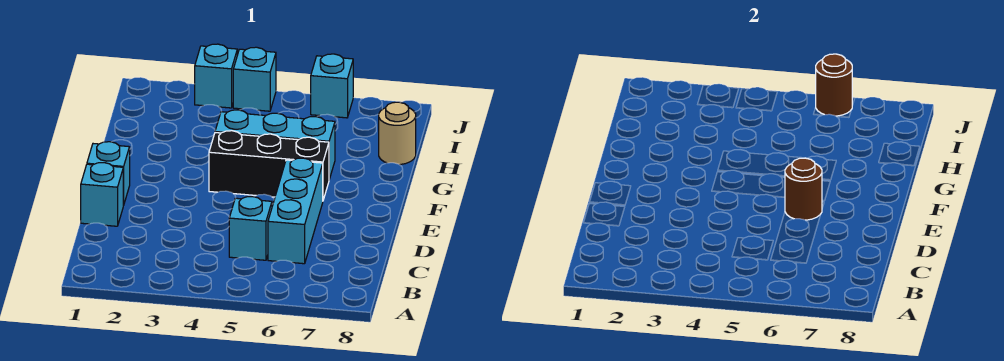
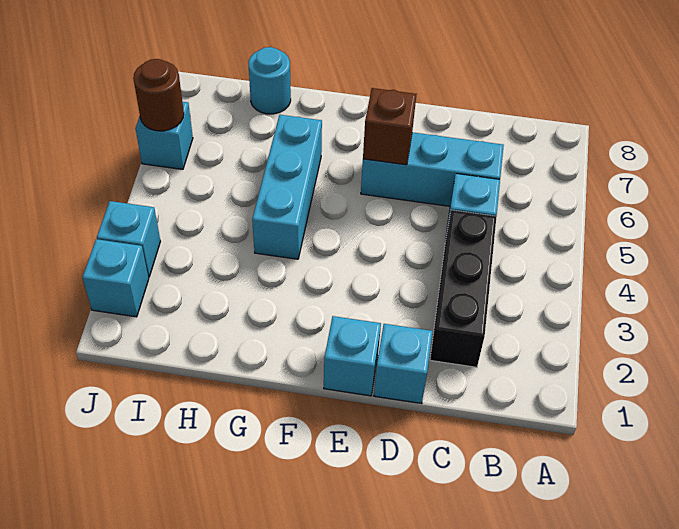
brown 1x1 round brick [785,158,822,220] -> brown 1x1 brick [363,88,416,165]
black 1x3 brick [209,131,329,200] -> black 1x3 brick moved to [430,210,497,367]
tan 1x1 round brick [379,102,416,165] -> cyan 1x1 round brick [249,47,291,114]
cyan 1x1 brick [233,47,276,111] -> cyan 1x1 brick moved to [82,239,149,317]

